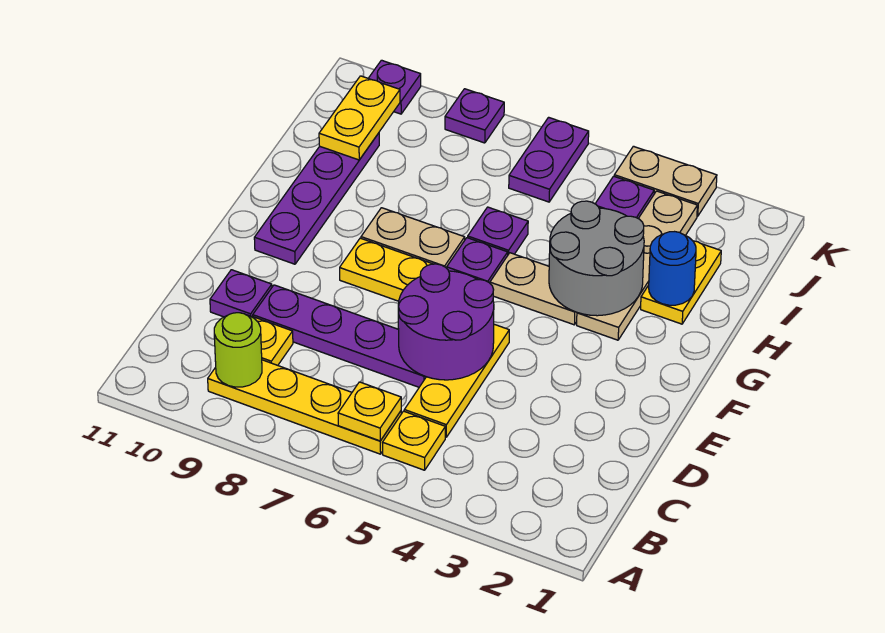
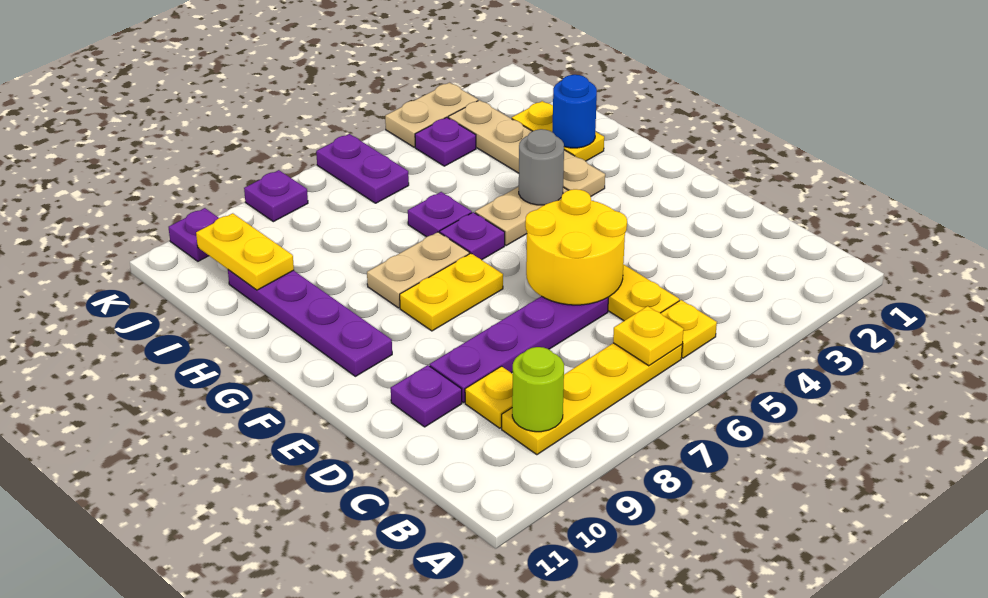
purple 2x2 round brick [398,264,494,380] -> yellow 2x2 round brick [525,189,627,305]
grey 2x2 round brick [549,201,644,316] -> grey 1x1 round brick [519,129,564,205]

